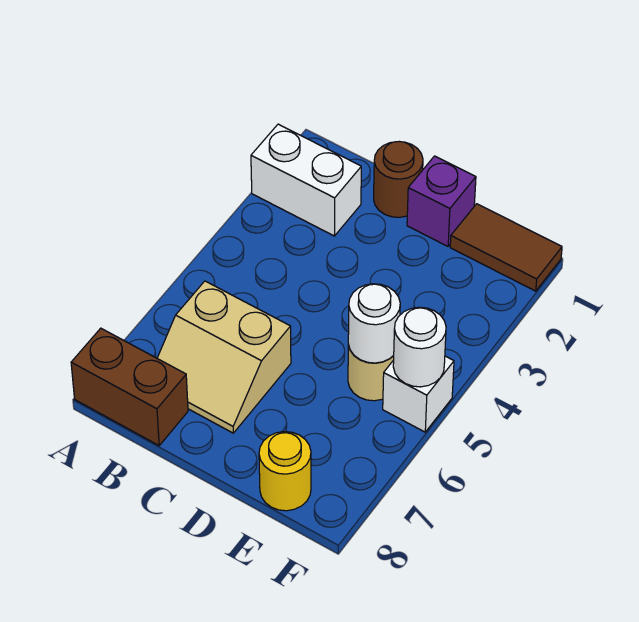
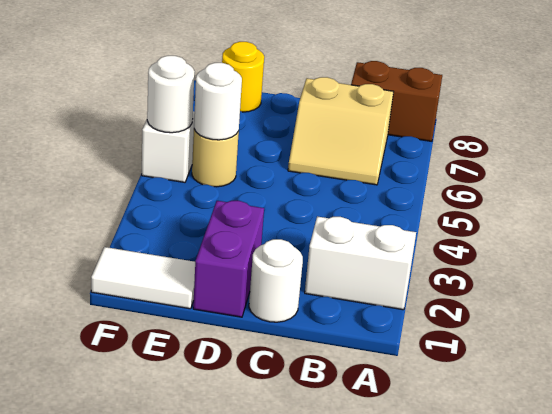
tan 2x2 slope [157,281,291,433] -> tan 2x2 slope turned to [288,77,393,185]
brown 1x1 round brick [374,141,423,217] -> white 1x1 round brick [249,239,303,322]
purple 1x1 brick [407,156,476,246] -> purple 1x2 brick [193,201,264,317]
brown 1x2 tile [450,204,562,291] -> white 1x2 tile [91,247,195,309]

